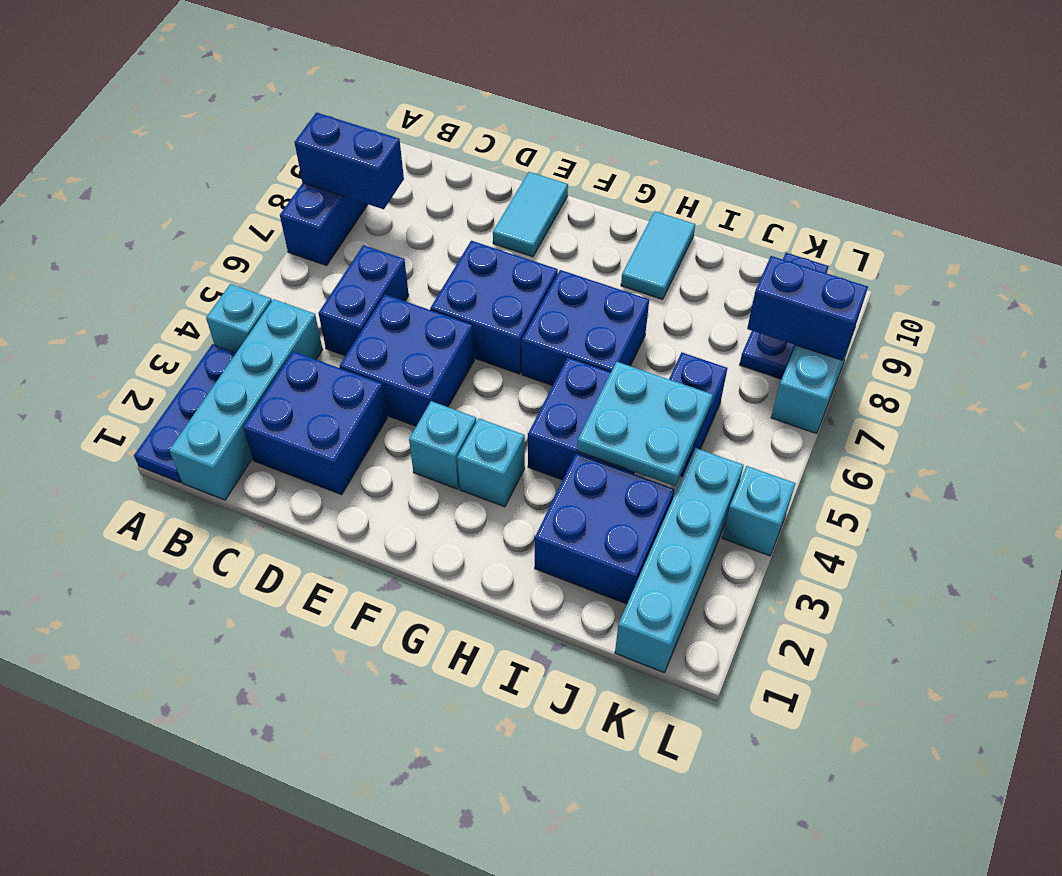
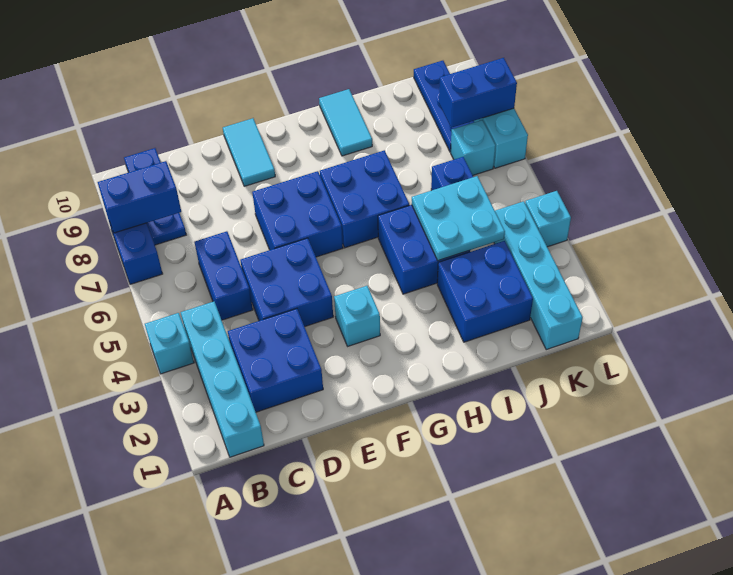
blue 1x3 plate [134,344,236,482] -> blue 1x3 plate moved to [124,148,186,245]
cyan 1x1 brick [457,418,525,507] -> cyan 1x1 brick moved to [451,120,495,175]

